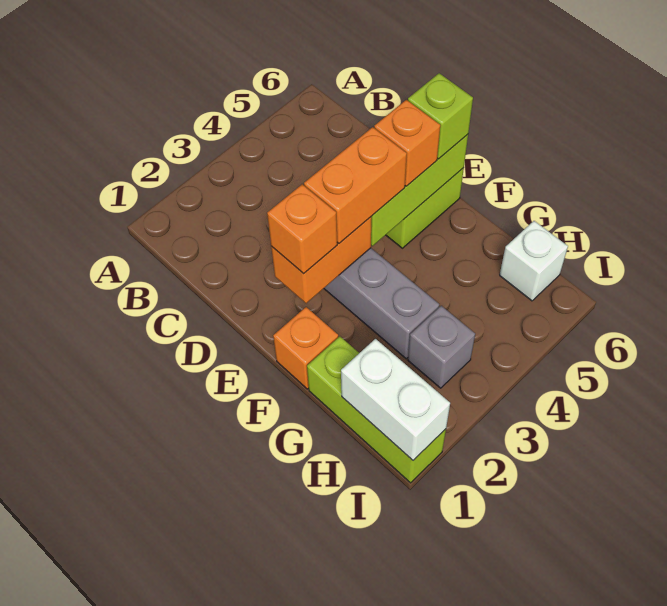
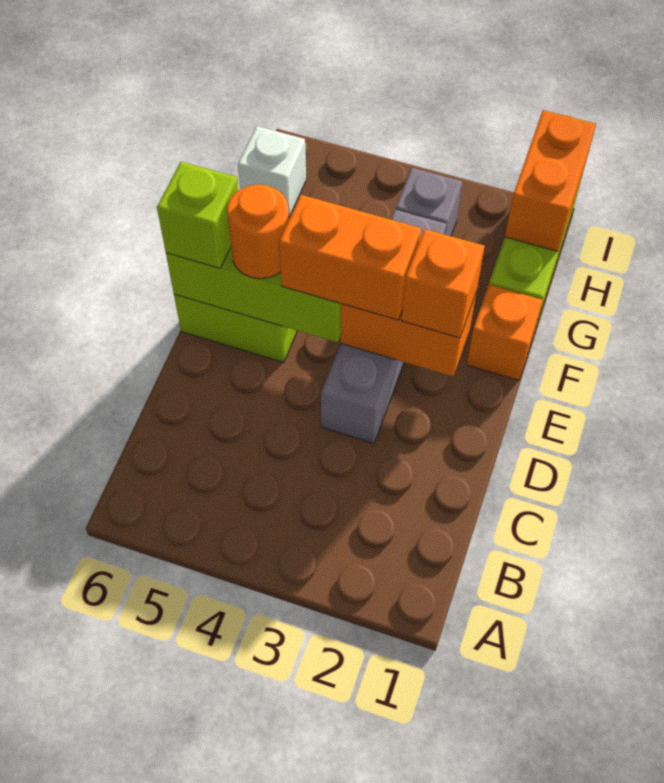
orange 1x1 brick [374,100,440,186] -> orange 1x1 round brick [227,184,289,279]
white 1x2 brick [341,339,450,460] -> orange 1x2 brick [505,110,596,252]

